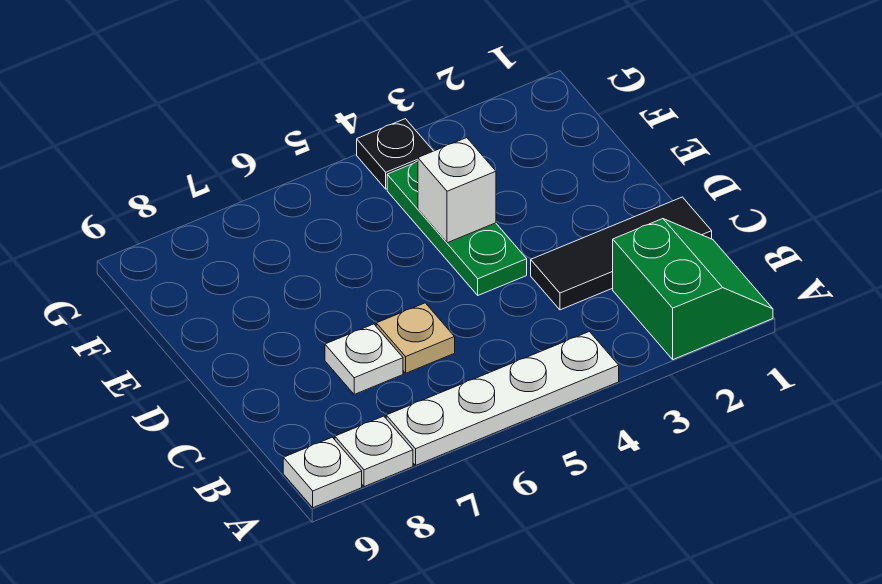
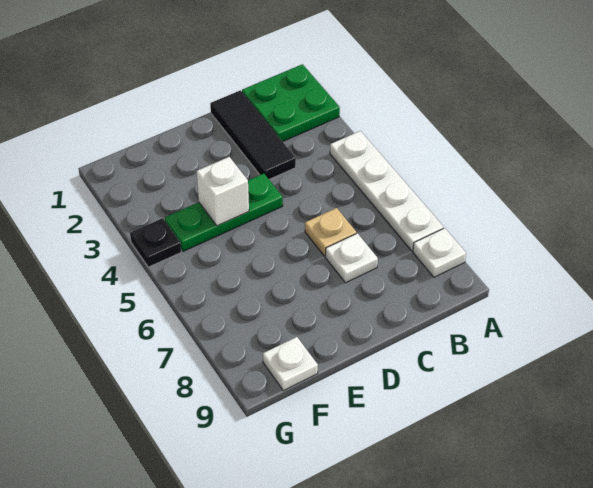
green 2x2 slope [613,219,773,359] -> green 2x2 plate [242,64,340,142]
white 1x1 plate [283,437,362,508] -> white 1x1 plate moved to [263,337,318,391]

